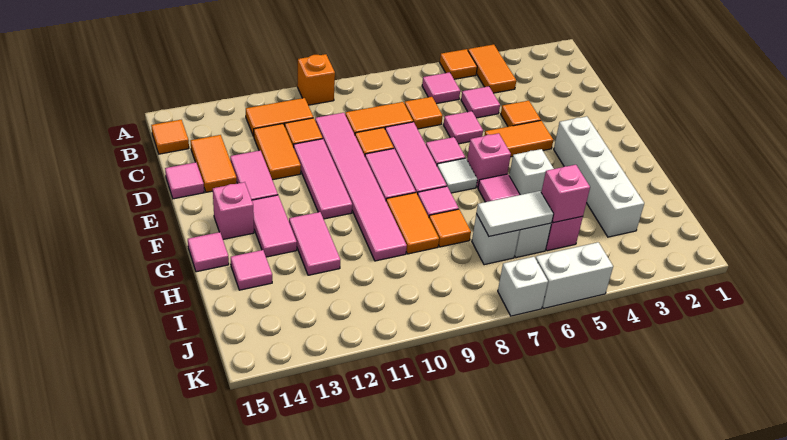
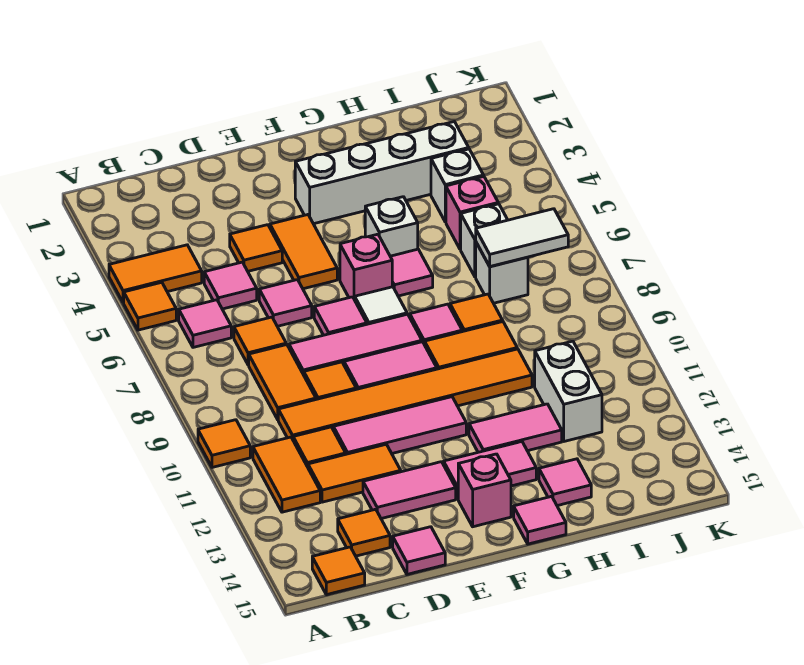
orange 1x1 brick [297,54,335,105] -> orange 1x1 tile [198,420,250,467]
pink 1x6 tile [315,113,407,261] -> orange 1x6 tile [278,349,532,439]
orange 1x2 tile [190,135,237,192] -> orange 1x1 tile [338,509,390,556]
pink 1x1 brick [541,165,590,223] -> none
white 1x2 tile [476,191,553,236] -> white 1x2 tile turned to [476,209,568,266]
white 1x2 brick [535,242,613,308] -> white 1x2 brick moved to [535,341,602,441]
white 1x1 brick [498,257,548,316] -> white 1x1 brick moved to [431,149,484,222]

